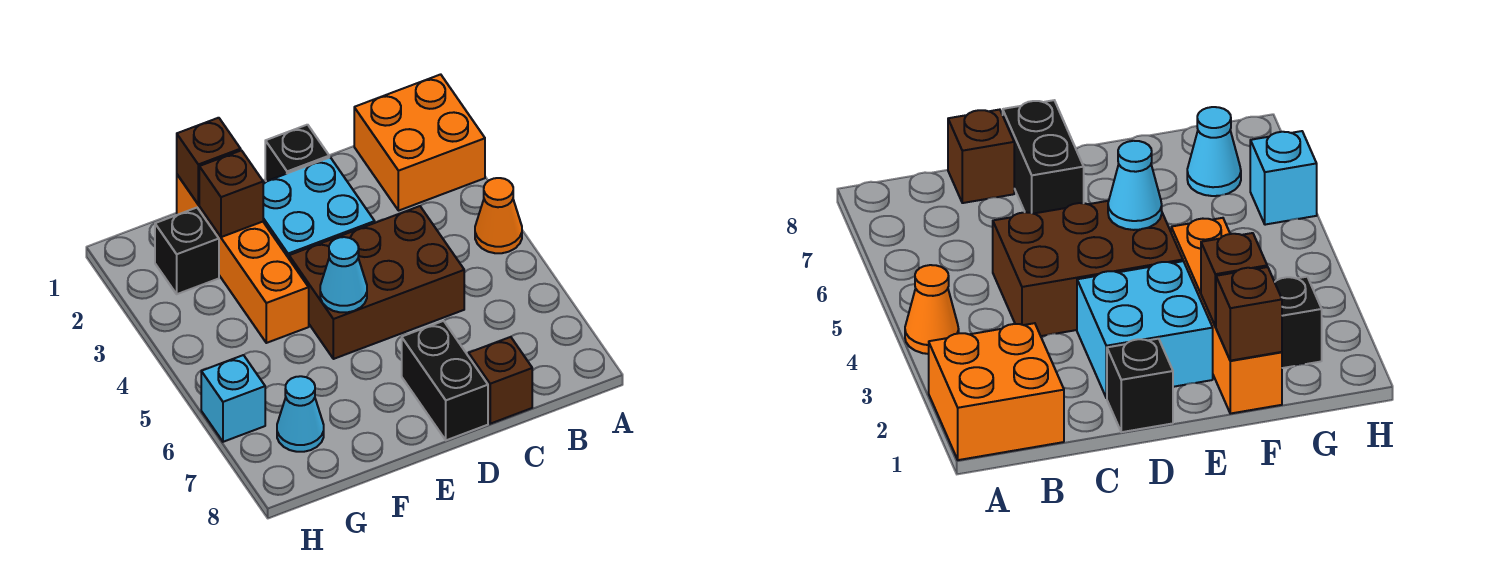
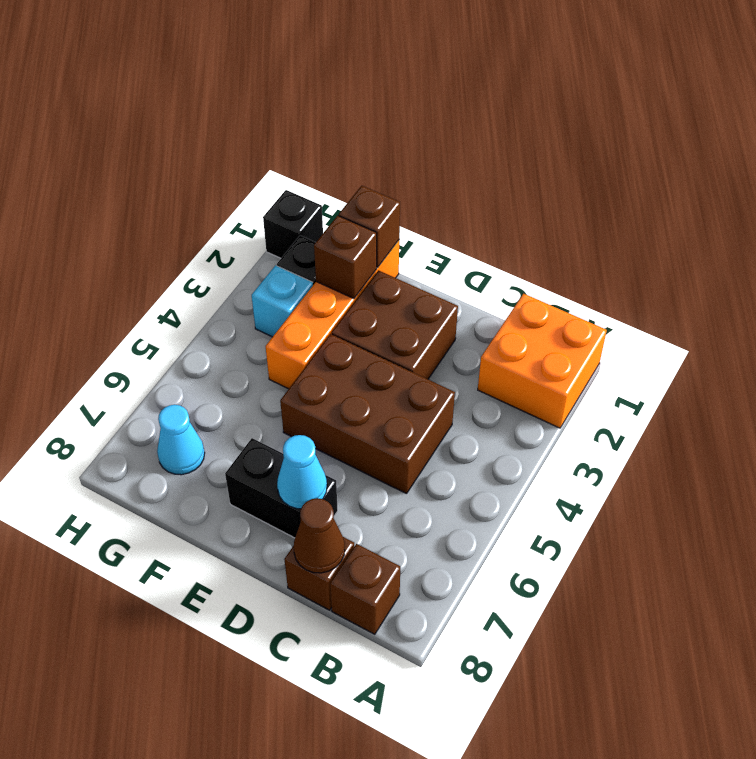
orange 1x1 cone [475,178,522,253] -> none
none -> brown 1x1 brick [330,544,400,634]
none -> brown 1x1 cone [294,498,345,573]
black 1x1 brick [265,125,329,181] -> black 1x1 brick moved to [263,190,323,258]
cyan 2x2 brick [263,157,375,258] -> brown 2x2 brick [332,270,458,379]
black 1x2 brick [402,321,488,440] -> black 1x2 brick turned to [225,438,338,538]
cyan 1x1 cone [320,237,367,312] -> cyan 1x1 cone moved to [277,435,327,509]
cyan 1x1 brick [201,355,265,442] -> cyan 1x1 brick moved to [252,265,313,337]

